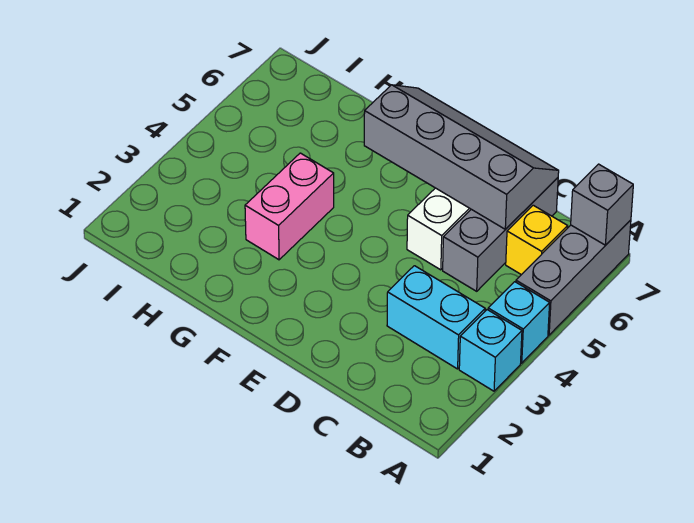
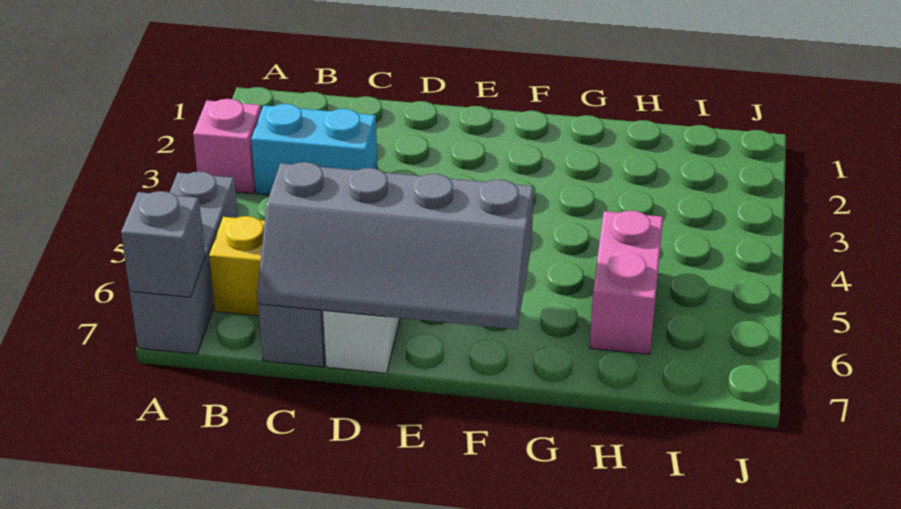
cyan 1x1 brick [459,310,522,391] -> pink 1x1 brick [193,99,261,194]
cyan 1x1 brick [488,282,550,363] -> none
pink 1x2 brick [245,153,334,260] -> pink 1x2 brick moved to [589,211,663,354]

